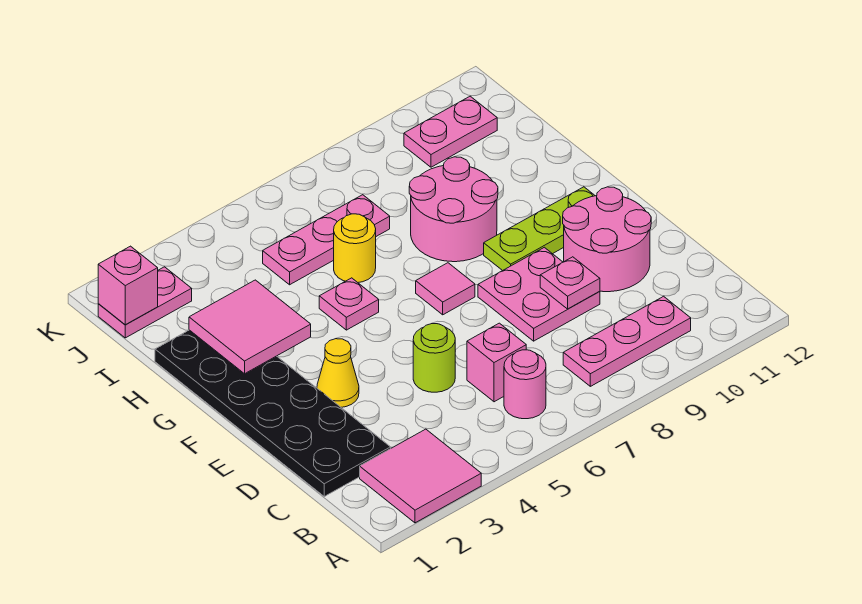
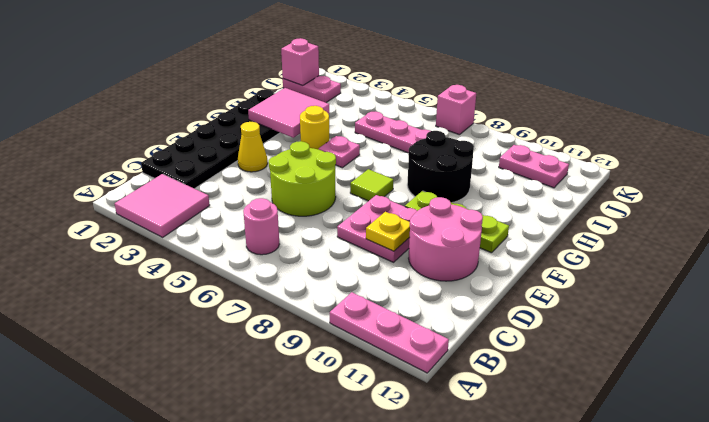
pink 1x3 plate [563,296,691,386] -> pink 1x3 plate moved to [330,292,449,373]
pink 1x1 brick [467,323,526,402] -> pink 1x1 brick moved to [436,85,476,135]
lime 1x1 round brick [413,324,455,392] -> lime 2x2 round brick [269,141,336,216]
pink 1x1 plate [540,257,600,309] -> yellow 1x1 plate [366,212,410,251]
pink 1x1 tile [416,263,475,315] -> lime 1x1 tile [350,169,393,201]
pink 2x2 round brick [409,157,498,262] -> black 2x2 round brick [407,131,474,202]
yellow 1x1 round brick [334,214,376,282] -> yellow 1x1 round brick moved to [300,106,329,149]

